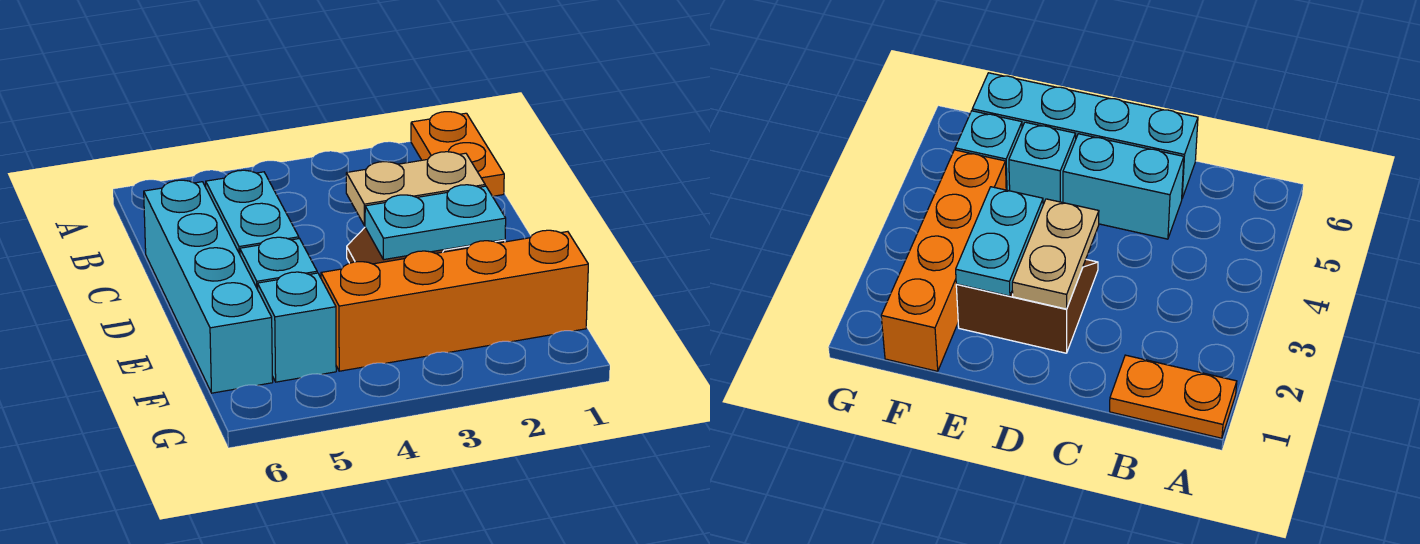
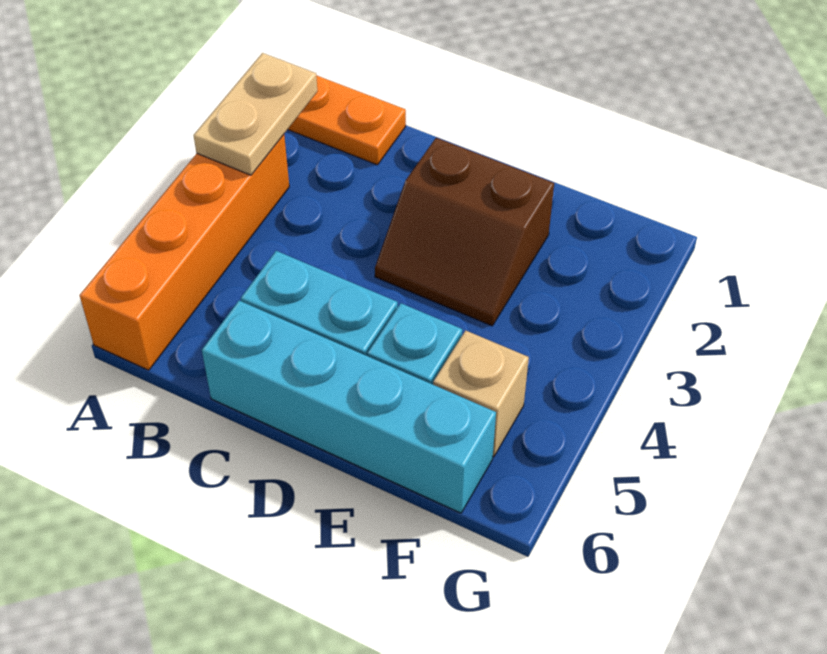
tan 1x2 plate [346,152,485,225] -> tan 1x2 plate moved to [193,53,317,175]
cyan 1x2 plate [365,185,506,260] -> none
orange 1x4 brick [321,230,588,371] -> orange 1x4 brick moved to [80,135,289,370]
cyan 1x1 brick [258,272,336,382] -> tan 1x1 brick [433,330,529,457]

